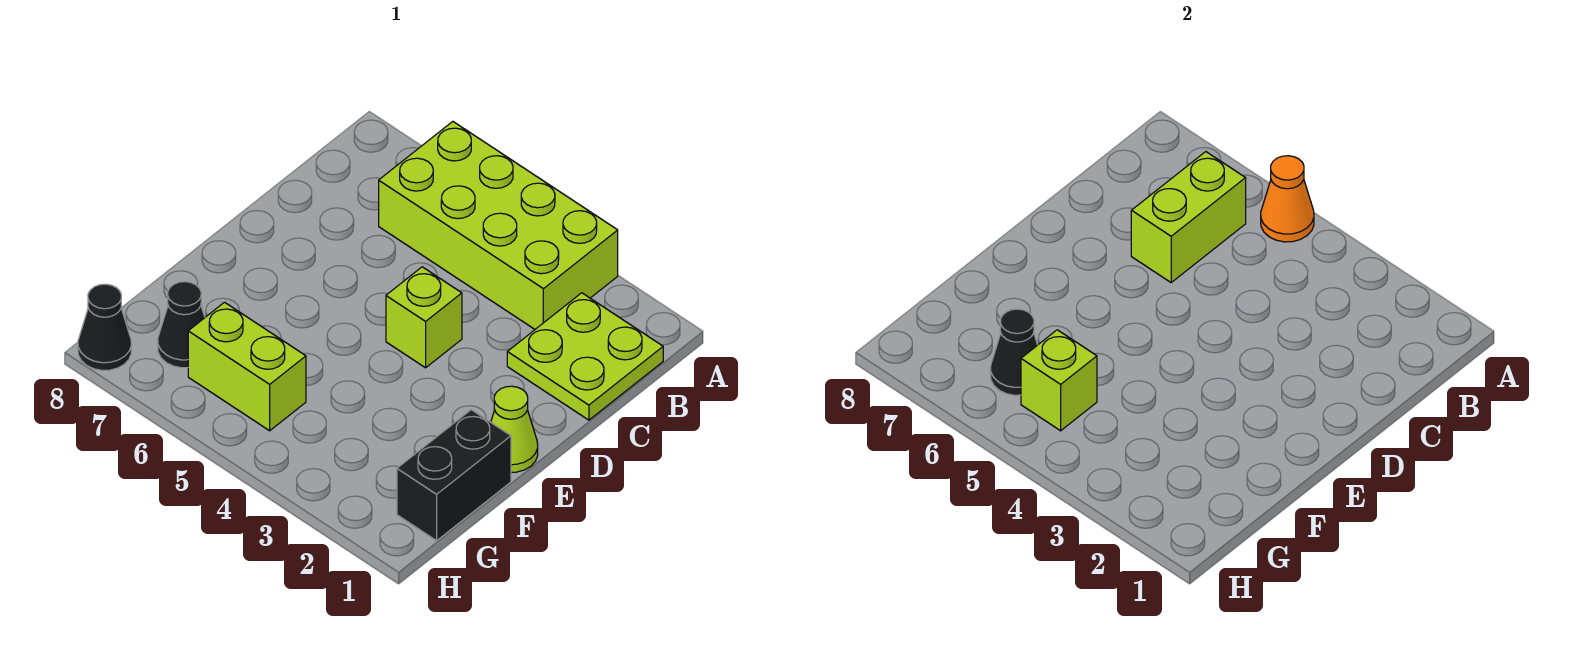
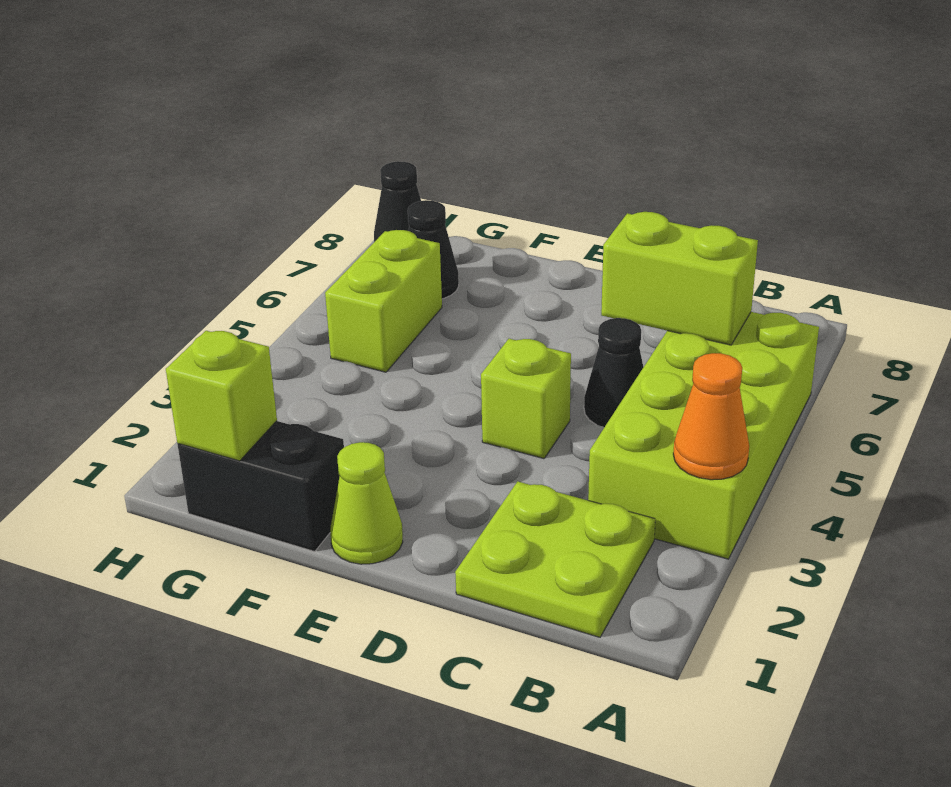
orange 1x1 cone [1261,156,1314,242] -> orange 1x1 cone moved to [673,353,749,480]
lime 1x1 brick [1021,330,1097,431] -> lime 1x1 brick moved to [166,331,277,461]
black 1x1 cone [990,309,1037,395] -> black 1x1 cone moved to [584,318,643,427]

